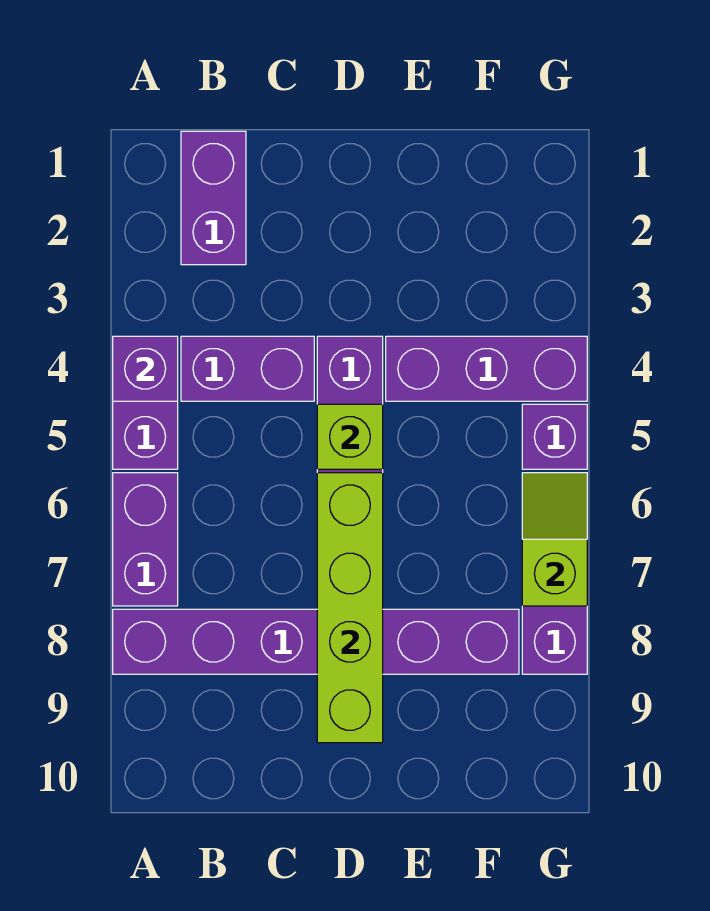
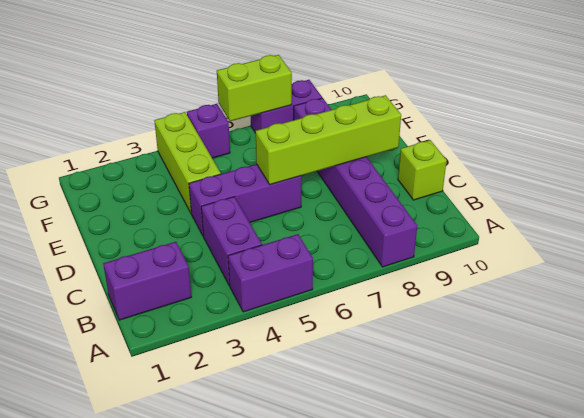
purple 1x1 brick [113,336,178,401] -> none
purple 1x2 brick [113,473,178,606] -> none
lime 1x1 brick [317,404,383,469] -> lime 1x1 brick moved to [398,140,447,200]
purple 1x3 brick [386,336,587,401] -> lime 1x3 brick [154,112,221,213]
lime 1x2 slope [522,473,587,606] -> lime 1x2 brick [217,55,292,121]

